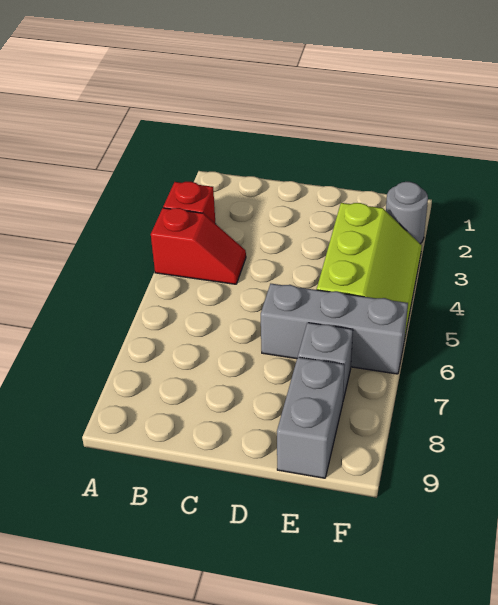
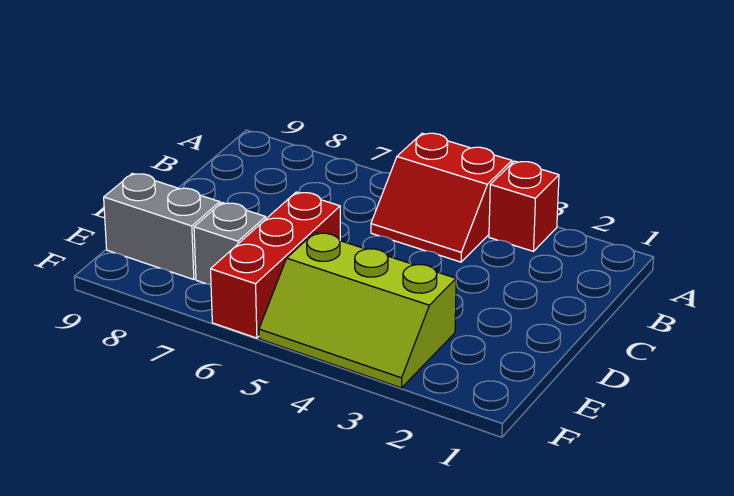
red 1x2 slope [151,208,246,284] -> red 2x2 slope [371,133,512,262]
grey 1x3 brick [261,284,408,374] -> red 1x3 brick [211,192,340,338]
grey 1x1 round brick [386,182,428,244] -> none

